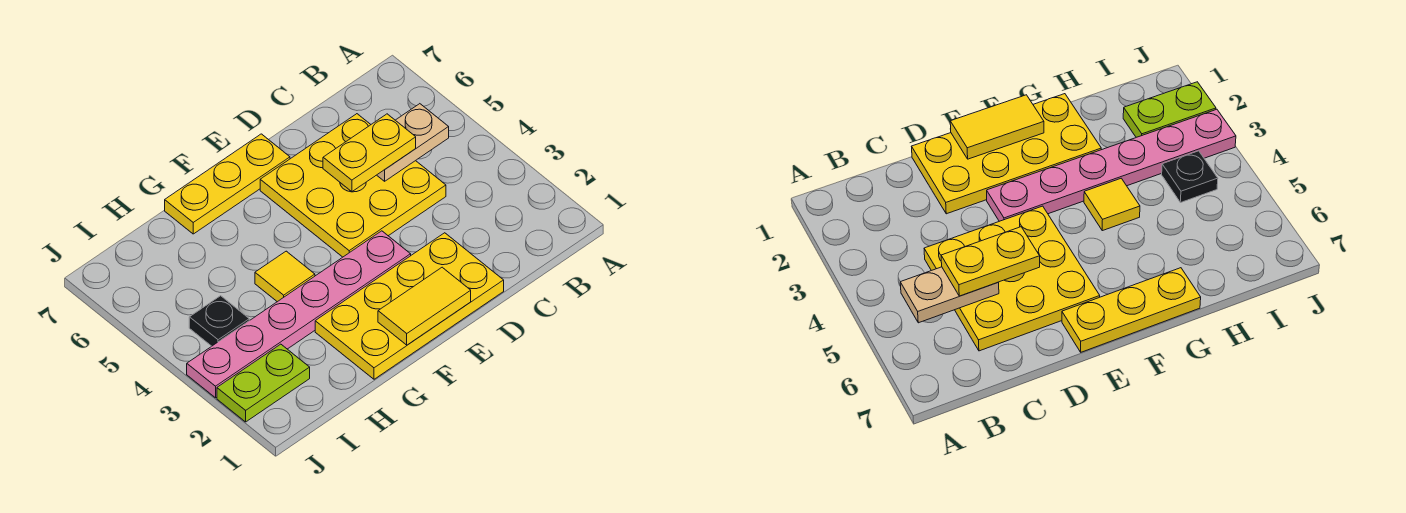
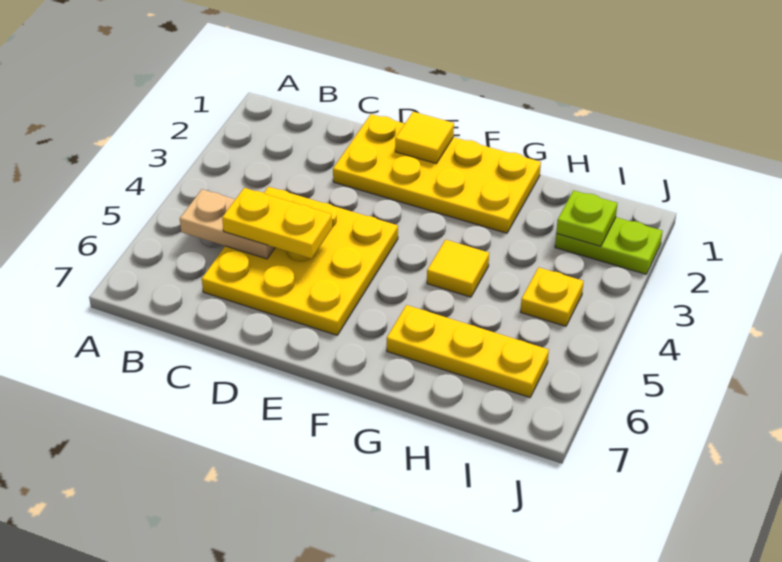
yellow 1x2 tile [378,267,471,345] -> yellow 1x1 tile [395,112,454,164]
pink 1x6 plate [187,231,411,398] -> none
yellow 1x3 plate [165,134,290,234] -> yellow 1x3 plate moved to [387,305,549,397]
none -> lime 1x1 plate [556,190,617,246]
black 1x1 plate [189,296,249,346] -> yellow 1x1 plate [521,267,584,326]

